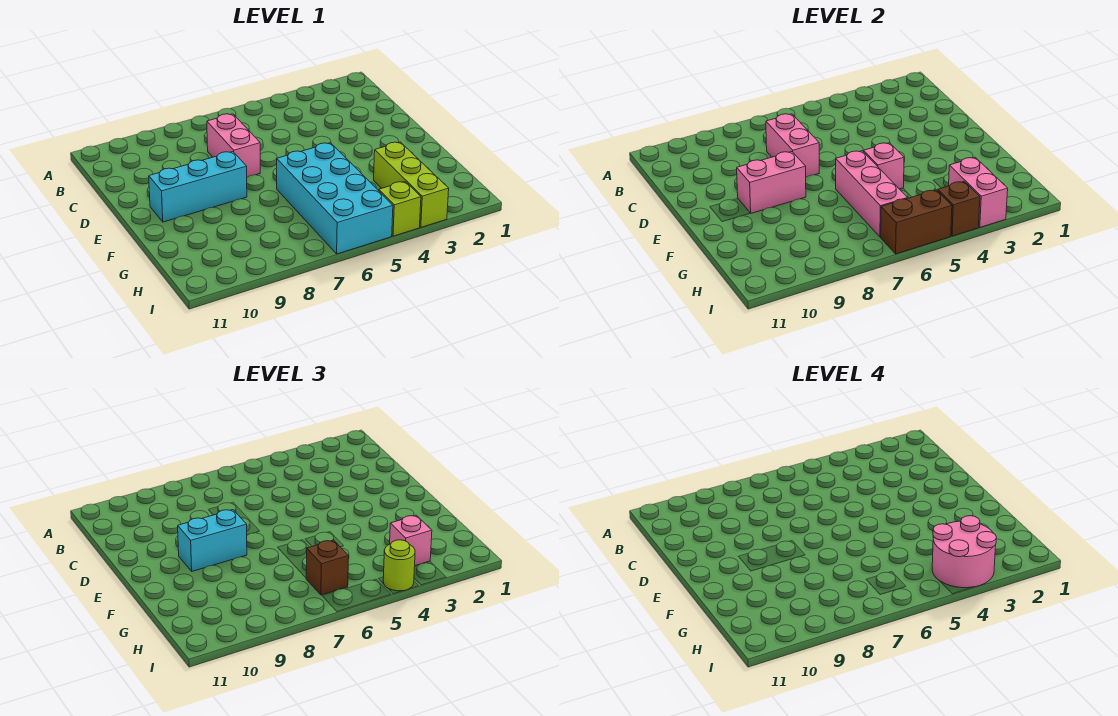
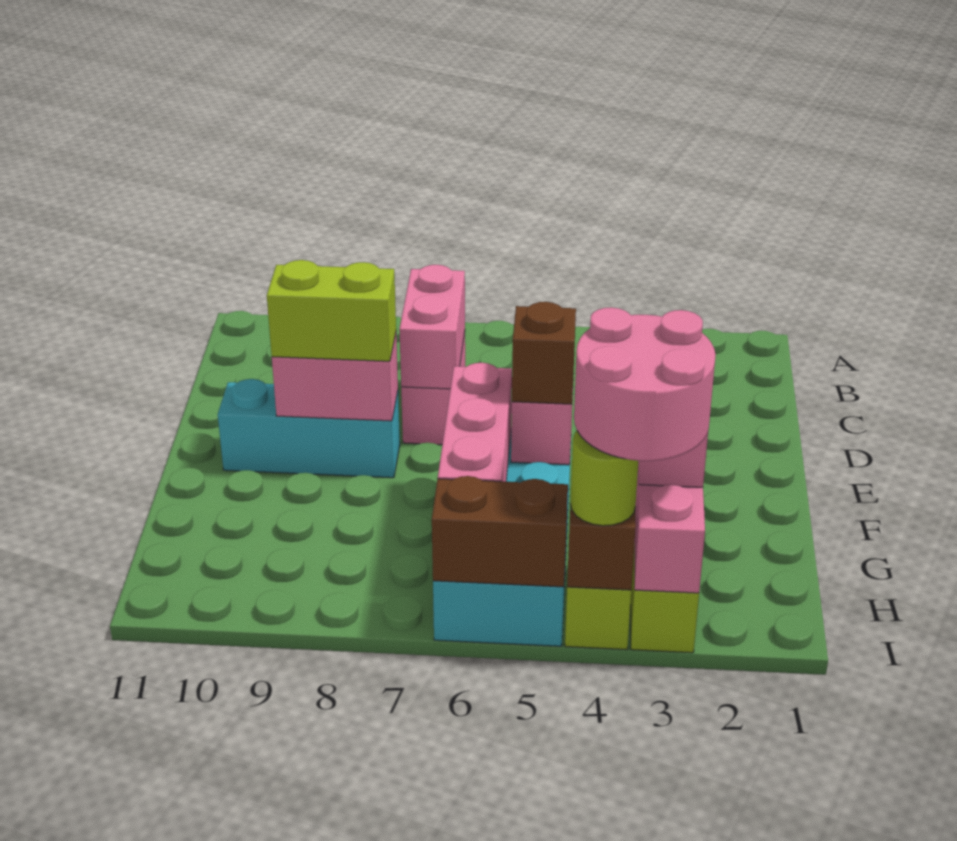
cyan 1x2 brick [178,510,247,571] -> lime 1x2 brick [267,260,396,361]
brown 1x1 brick [306,540,349,595] -> brown 1x1 brick moved to [512,302,576,404]

